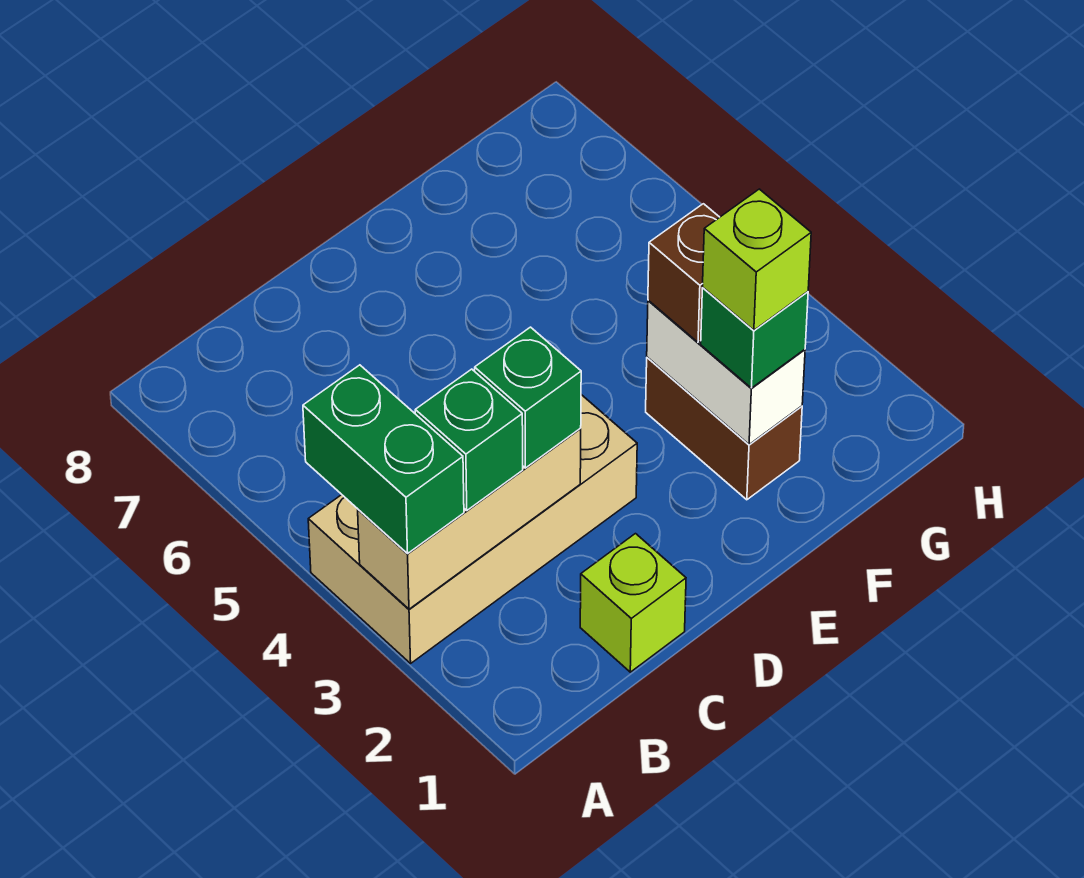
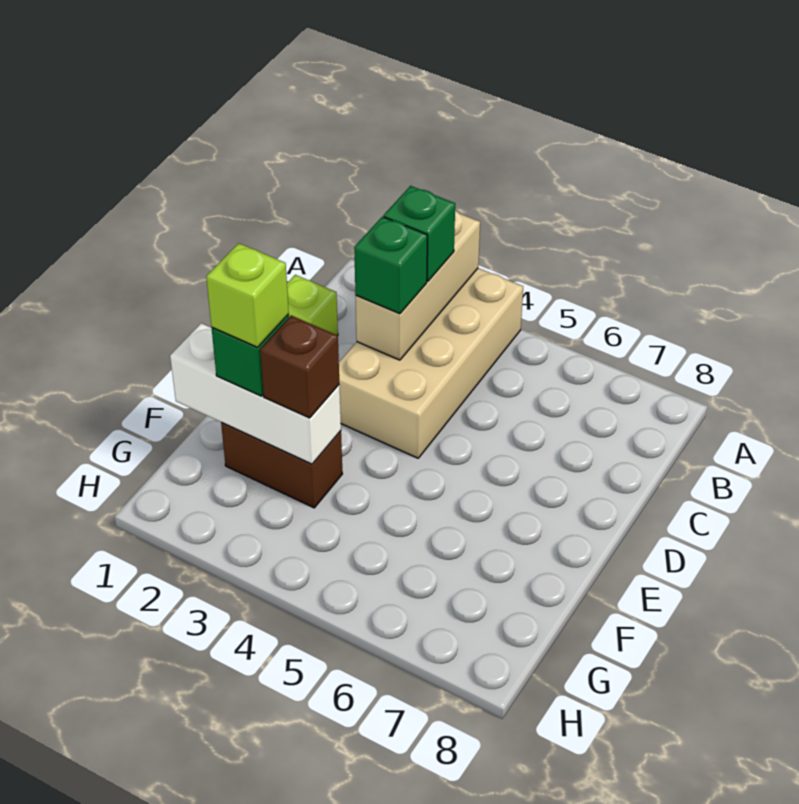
green 1x2 brick [303,365,464,553] -> none
white 1x2 brick [647,300,805,445] -> white 1x3 brick [170,323,341,464]

